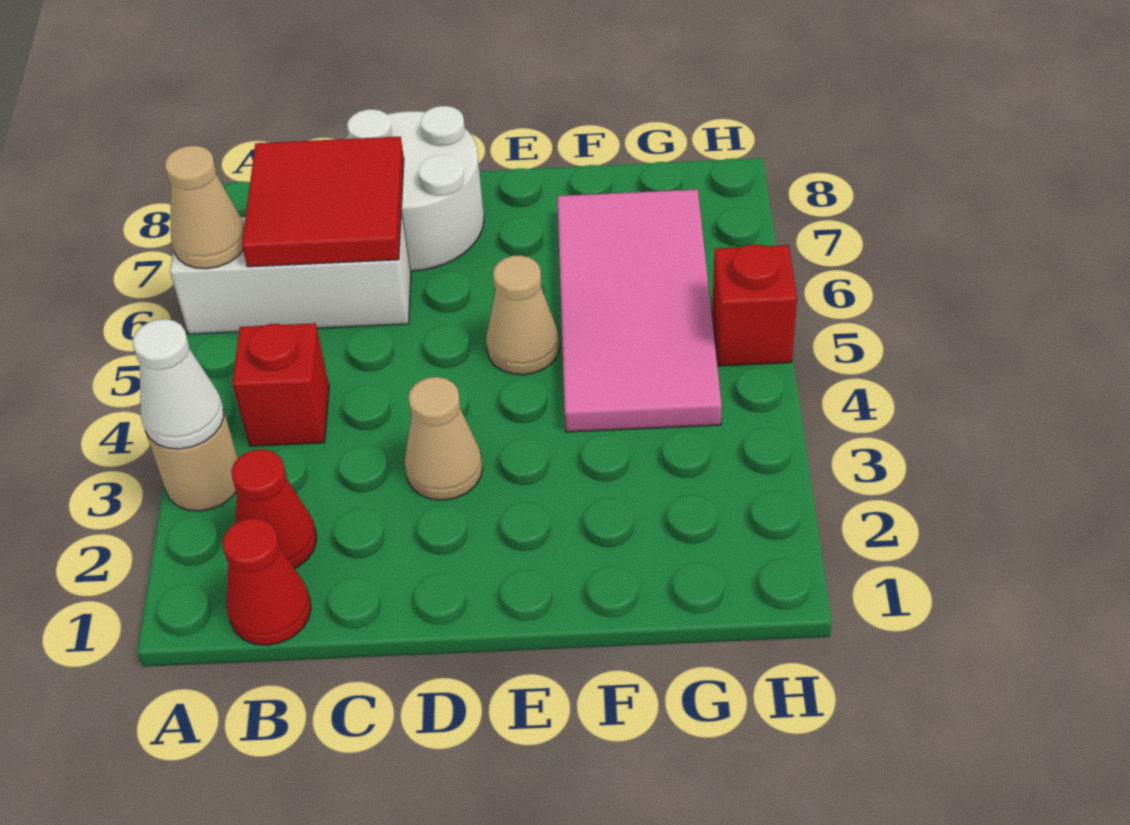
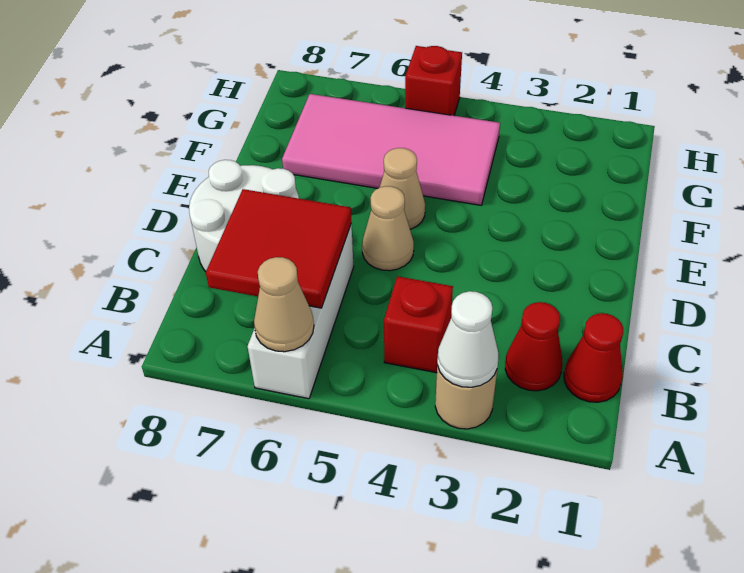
tan 1x1 cone [404,377,483,500] -> tan 1x1 cone moved to [362,186,414,271]

